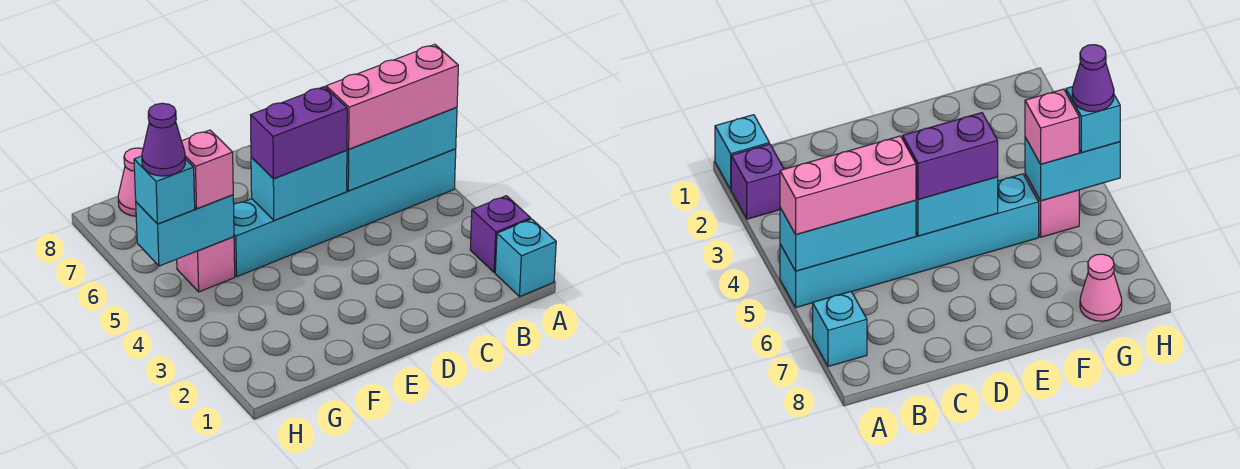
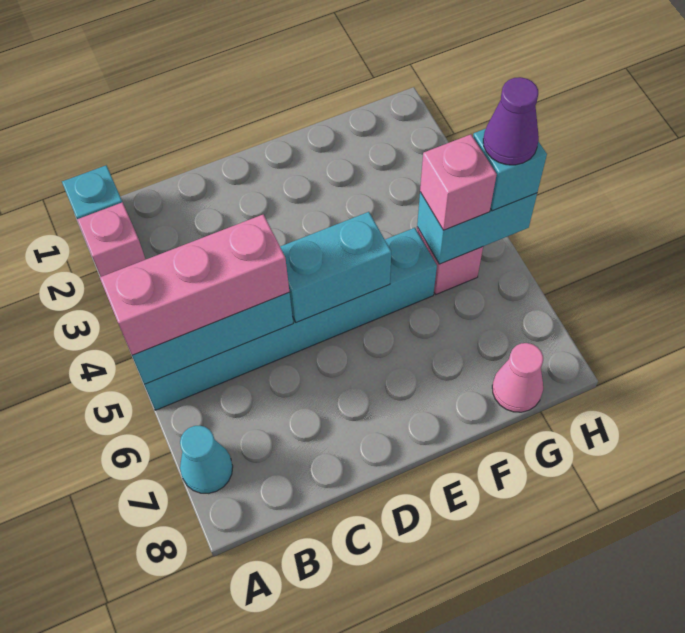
purple 1x1 brick [470,196,531,273] -> pink 1x1 brick [77,202,146,277]
cyan 1x1 brick [813,291,867,366] -> cyan 1x1 cone [180,425,233,493]
purple 1x2 brick [251,87,347,179] -> none

